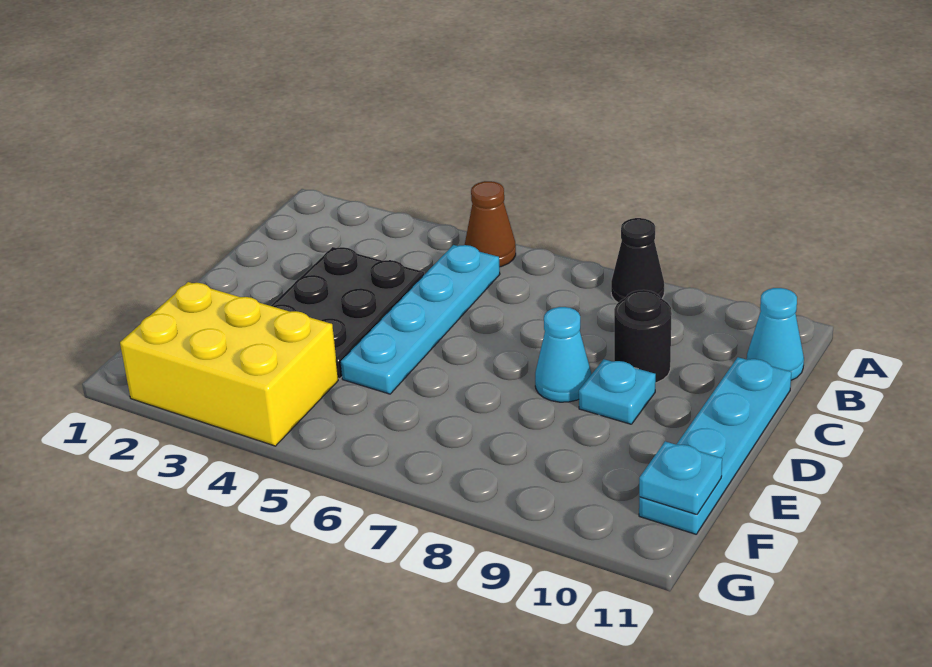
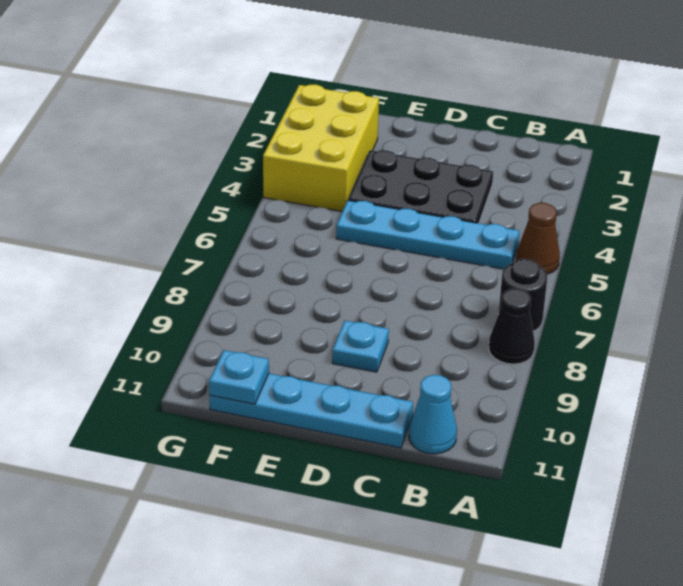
black 1x1 round brick [614,290,672,383] -> black 1x1 round brick moved to [499,259,547,331]
cyan 1x1 cone [535,307,591,402] -> none

